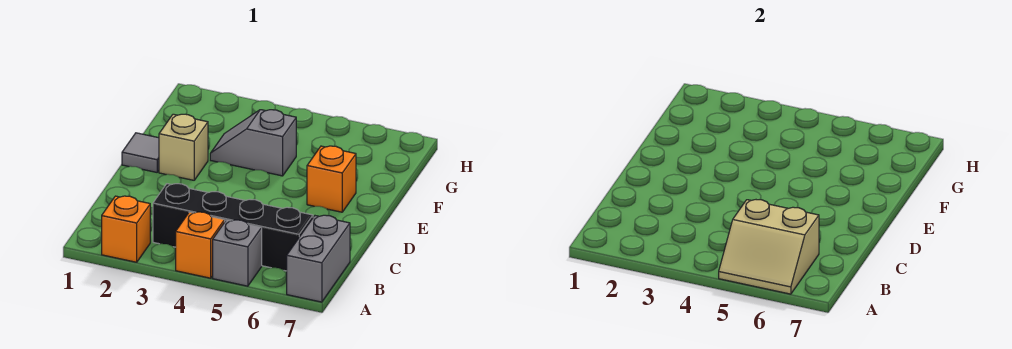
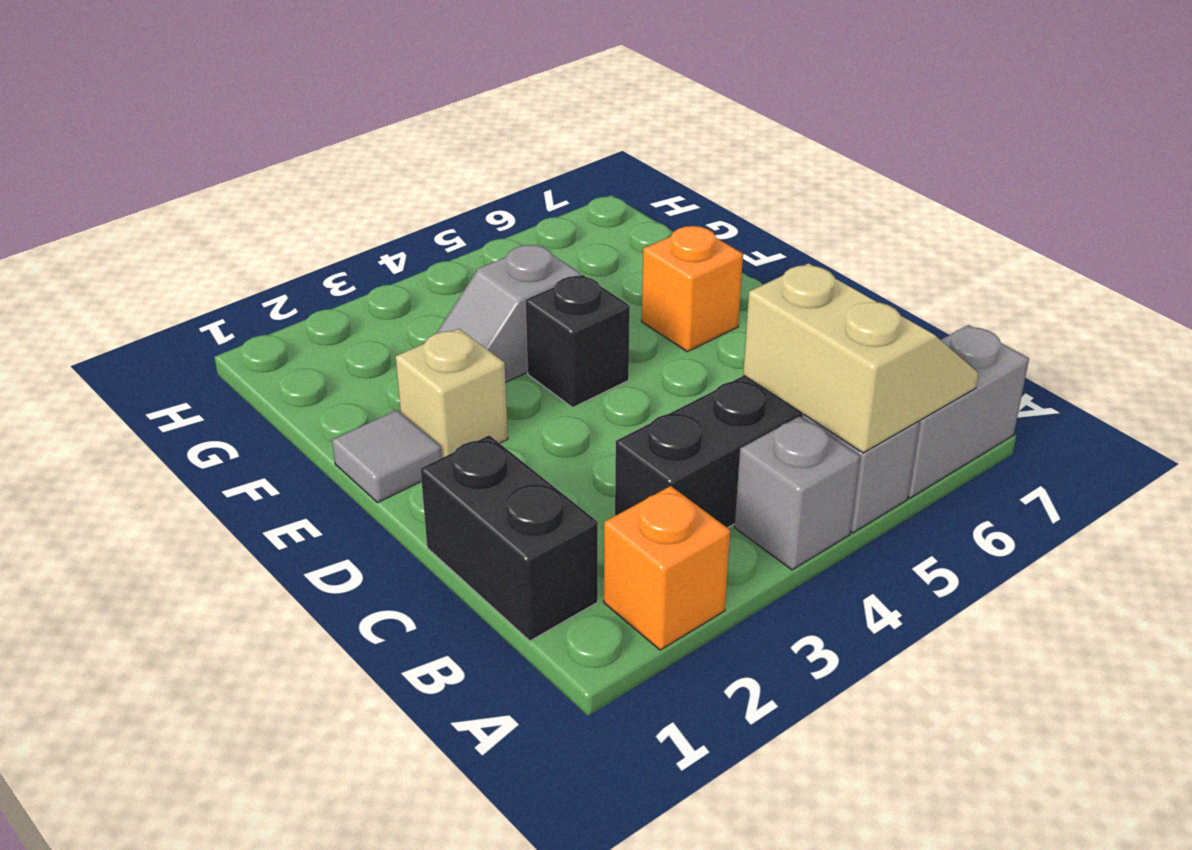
orange 1x1 brick [176,212,225,278] -> grey 1x1 brick [735,416,860,570]
tan 2x2 slope [719,200,819,294] -> tan 2x2 slope turned to [743,263,979,453]
grey 1x2 brick [287,215,350,302] -> grey 1x2 brick turned to [908,325,1029,498]
none -> black 1x2 brick [420,435,598,641]
none -> black 1x1 brick [526,275,630,407]

